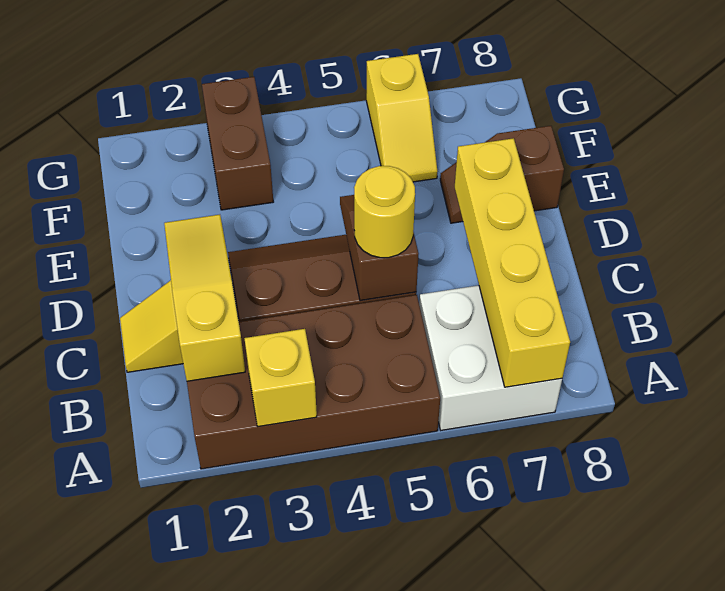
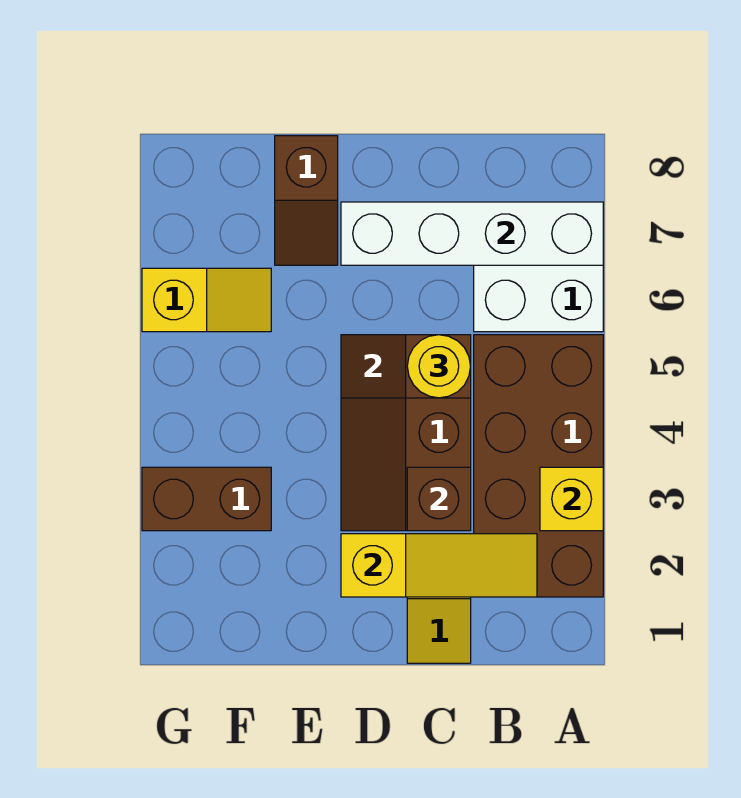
yellow 1x4 brick [455,138,570,387] -> white 1x4 brick [341,202,603,265]
yellow 1x3 slope [164,215,245,381] -> yellow 1x3 slope turned to [341,534,537,597]
none -> brown 1x1 brick [407,467,471,531]

